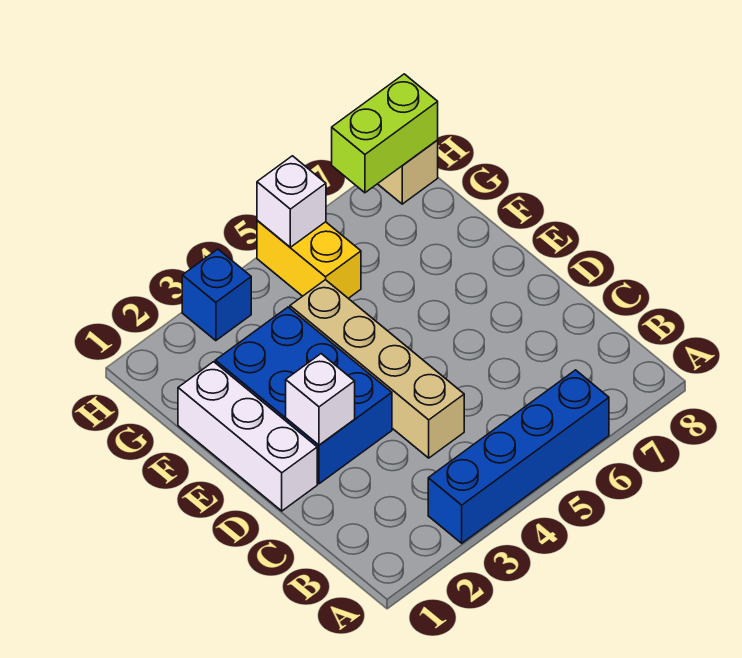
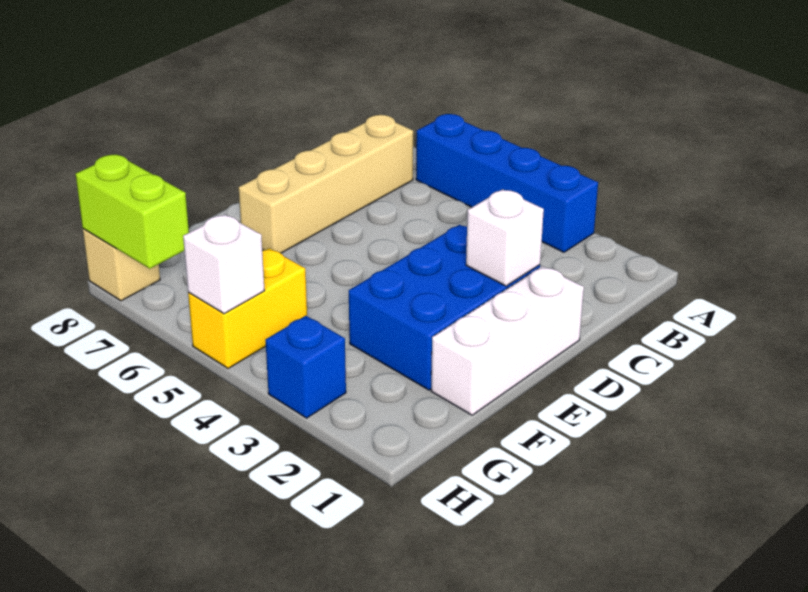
tan 1x4 brick [290,280,464,458] -> tan 1x4 brick moved to [239,115,413,253]

